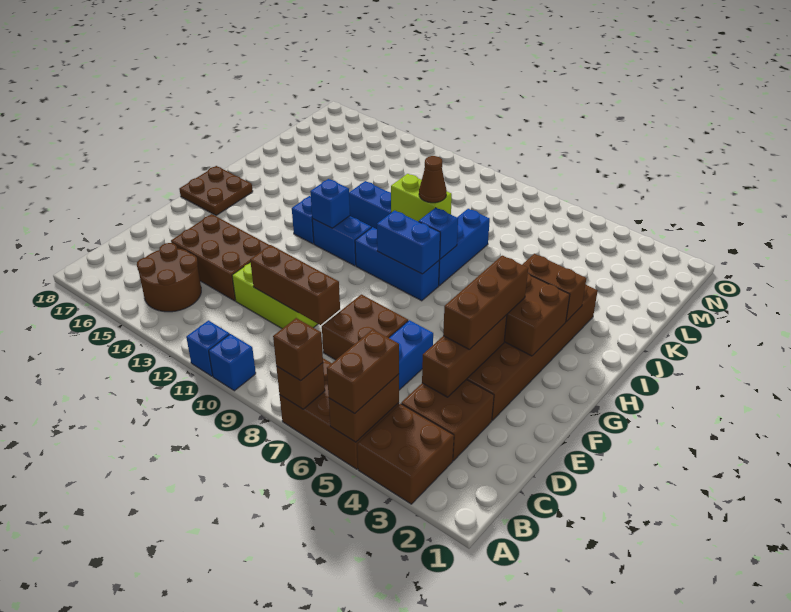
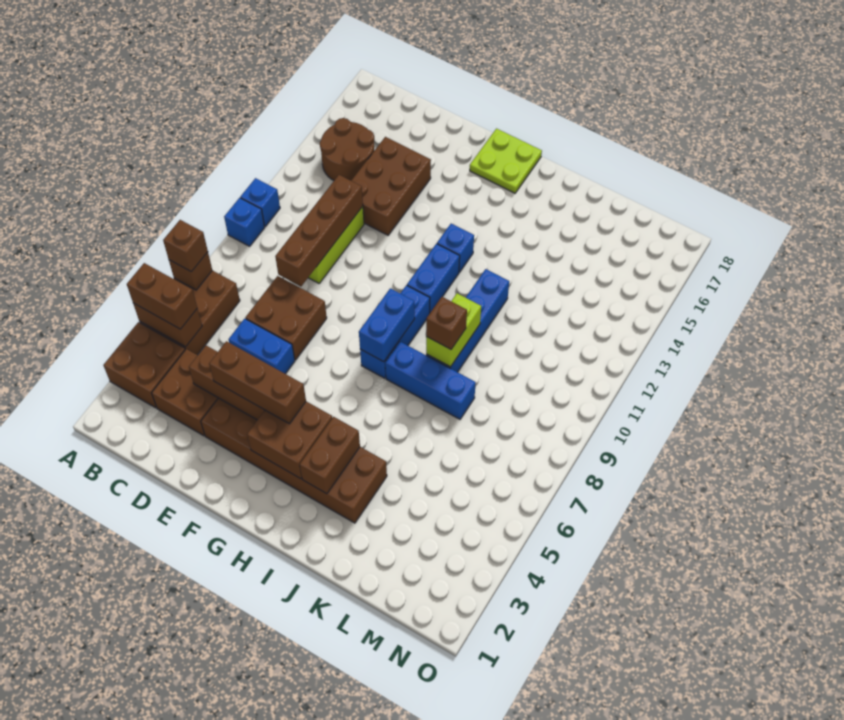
brown 1x3 brick [250,245,340,325] -> brown 1x4 brick [275,175,363,286]
brown 2x2 plate [179,166,253,215] -> lime 2x2 plate [470,129,542,193]
blue 1x1 brick [310,179,350,228] -> none
blue 1x1 brick [419,208,458,259] -> none
brown 1x1 cone [419,156,447,203] -> brown 1x1 brick [426,297,467,349]

